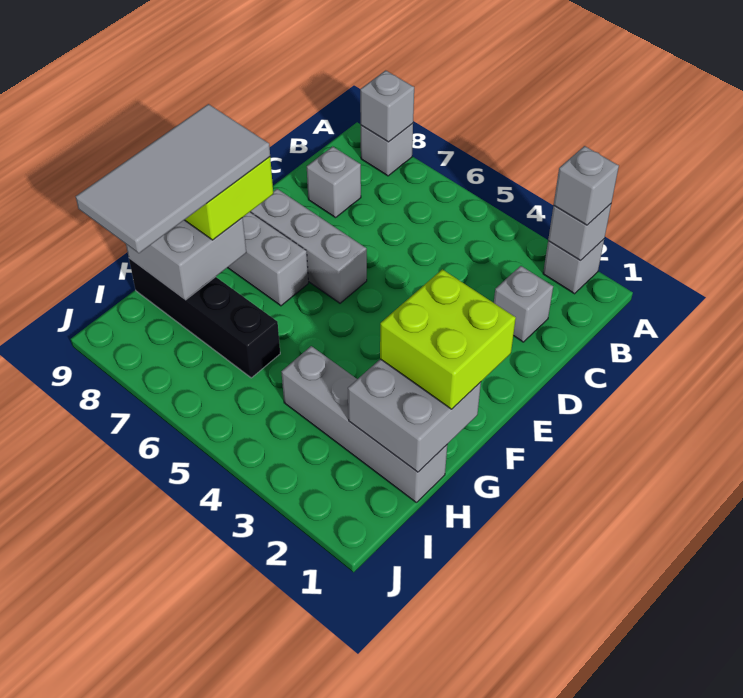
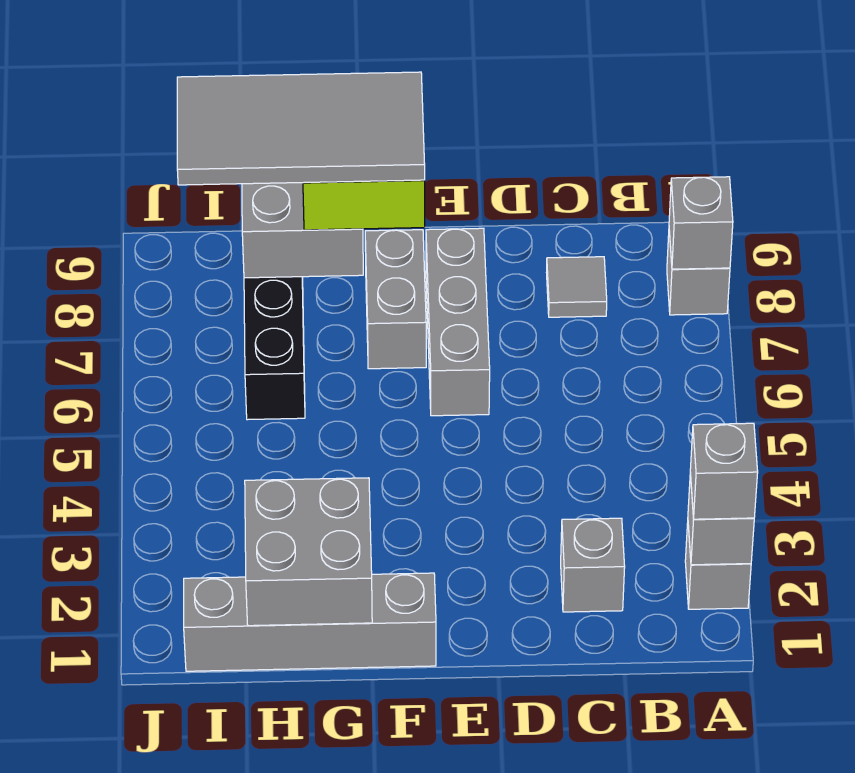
grey 1x1 brick [307,146,361,218] -> grey 1x1 tile [547,257,607,317]
lime 2x2 brick [380,269,516,409] -> none
grey 1x4 brick [281,346,447,502] -> grey 1x4 brick turned to [184,573,436,671]

